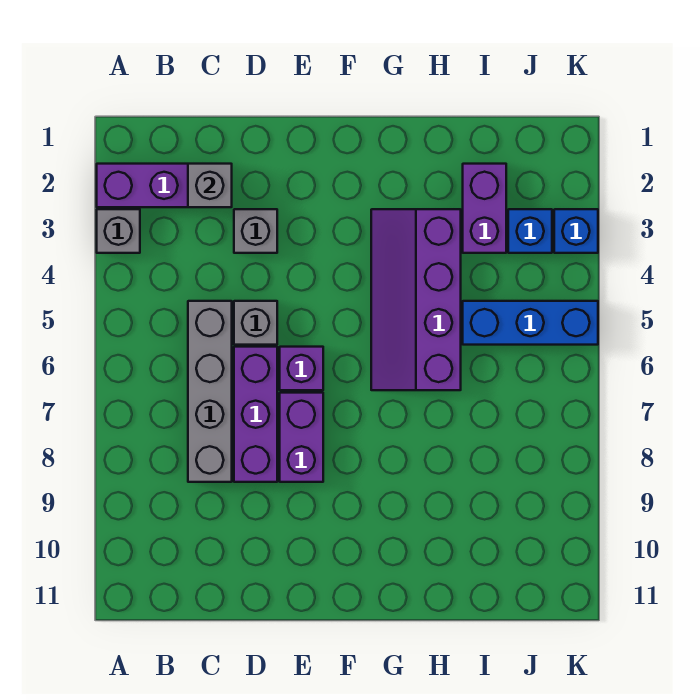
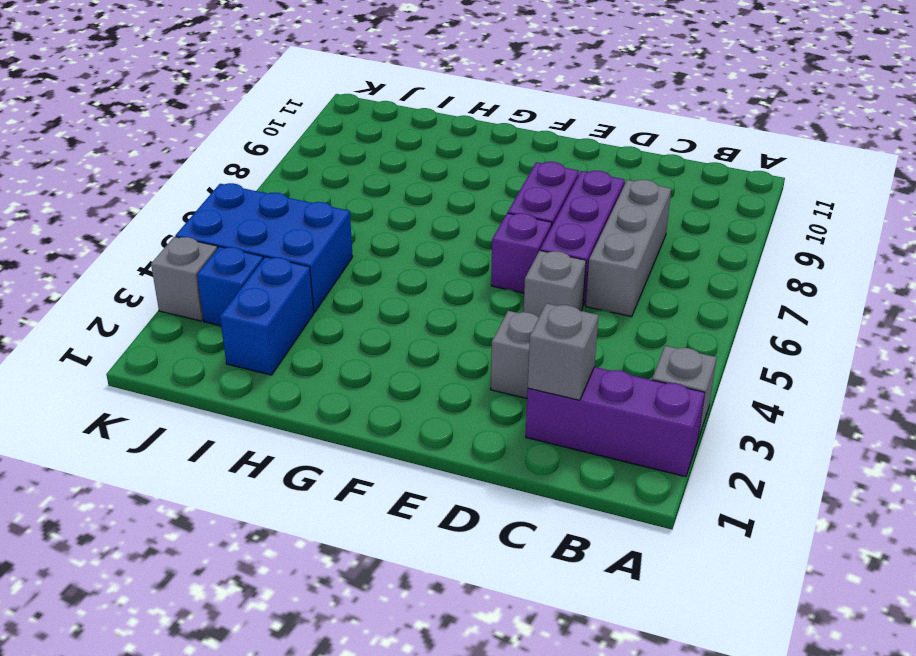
grey 1x4 brick [188,301,232,482] -> grey 1x3 brick [586,180,671,317]
purple 2x4 slope [371,209,461,390] -> none
purple 1x2 brick [463,164,506,253] -> blue 1x2 brick [220,257,314,375]
blue 1x3 brick [463,301,598,345] -> blue 2x3 brick [176,183,353,313]
blue 1x1 brick [554,209,598,253] -> grey 1x1 brick [151,237,218,321]

